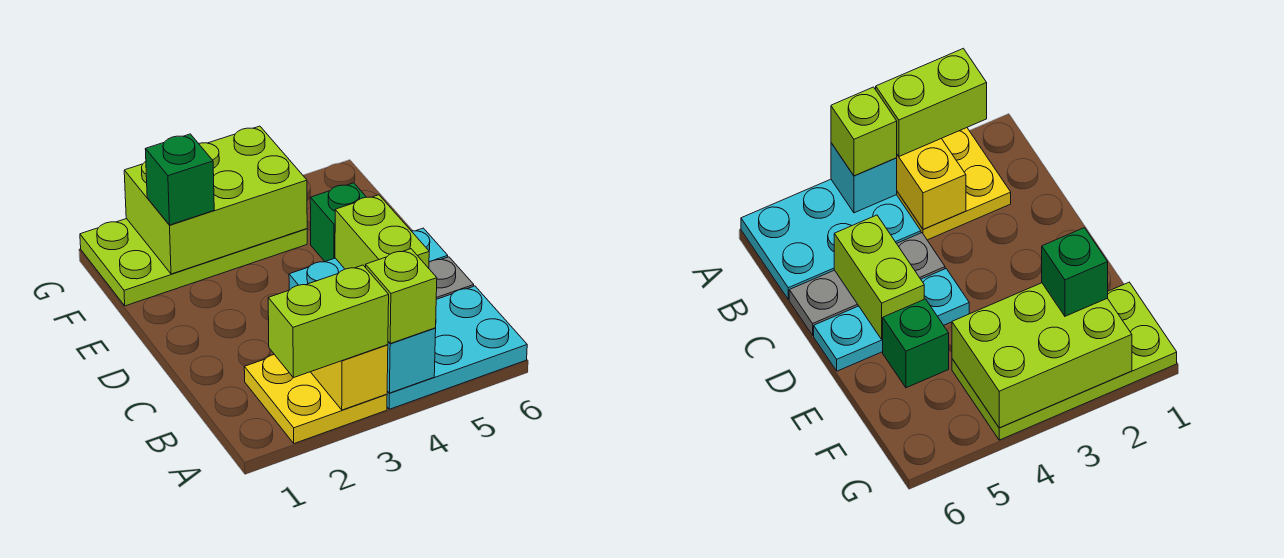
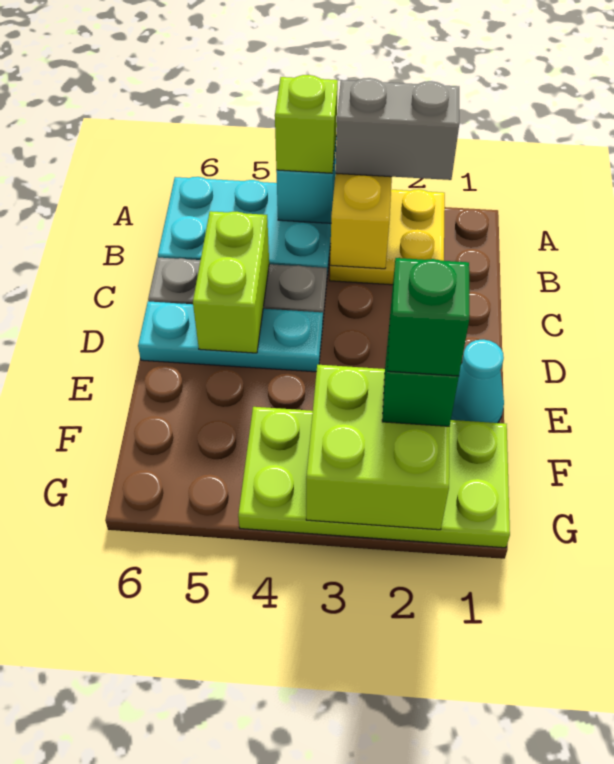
lime 1x2 brick [268,265,389,378] -> grey 1x2 brick [335,78,459,180]
none -> cyan 1x1 cone [451,340,504,423]
green 1x1 brick [310,183,366,261] -> green 1x1 brick moved to [387,258,469,376]
lime 2x3 brick [124,126,307,274] -> lime 2x2 brick [306,365,450,530]

